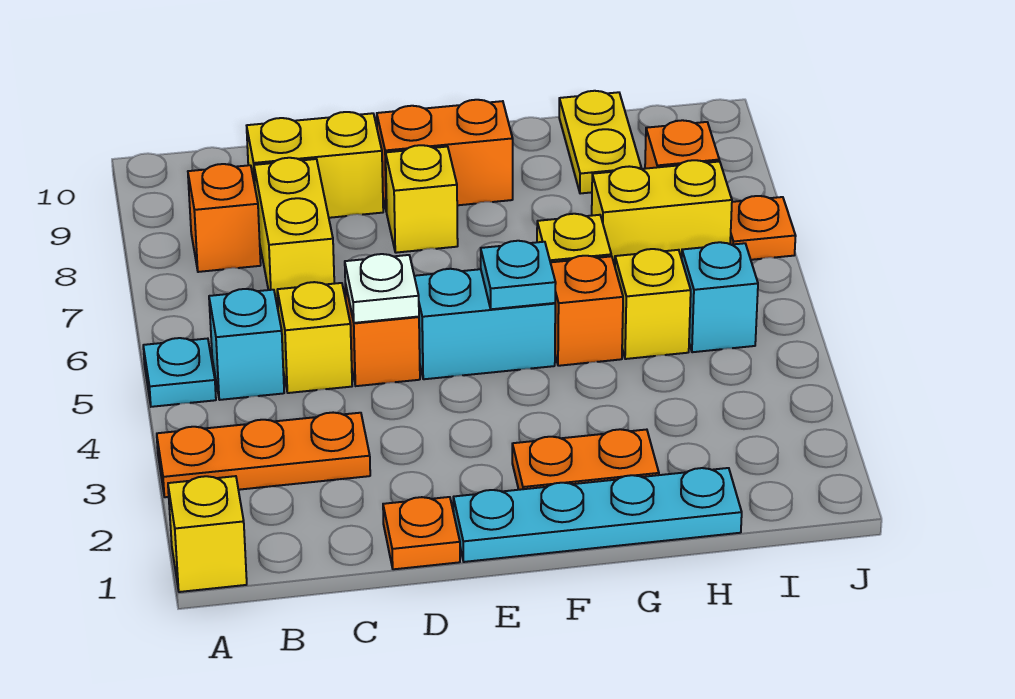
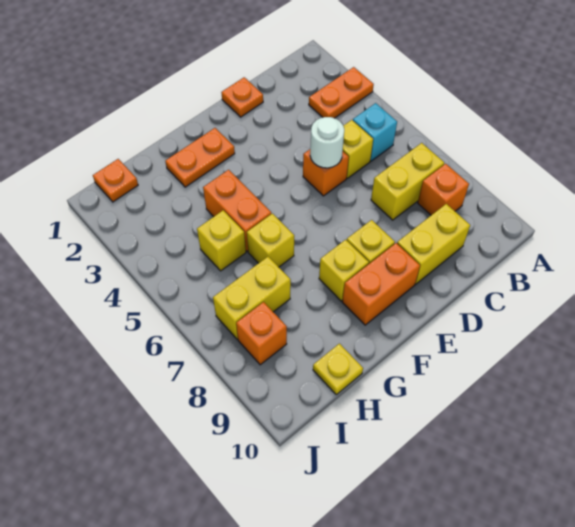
yellow 1x1 brick [168,476,247,592] -> yellow 1x1 brick moved to [319,240,369,301]
orange 1x3 plate [157,413,370,497] -> orange 1x2 plate [309,67,374,118]
cyan 1x1 plate [143,338,216,407] -> none
yellow 1x2 brick [254,158,334,307] -> yellow 1x2 brick turned to [371,143,444,220]
white 1x1 plate [345,254,419,323] -> white 1x1 round brick [310,117,344,168]
cyan 1x4 plate [453,468,742,562] -> none
cyan 1x2 brick [414,269,555,379] -> none
cyan 1x1 plate [481,241,556,309] -> none
orange 1x1 brick [550,256,623,366] -> orange 1x2 brick [203,170,271,251]
yellow 1x2 plate [559,91,641,194] -> yellow 1x1 plate [313,344,363,395]
cyan 1x1 brick [682,242,758,352] -> none
orange 1x1 plate [730,196,796,260] -> orange 1x1 plate moved to [93,159,138,202]

